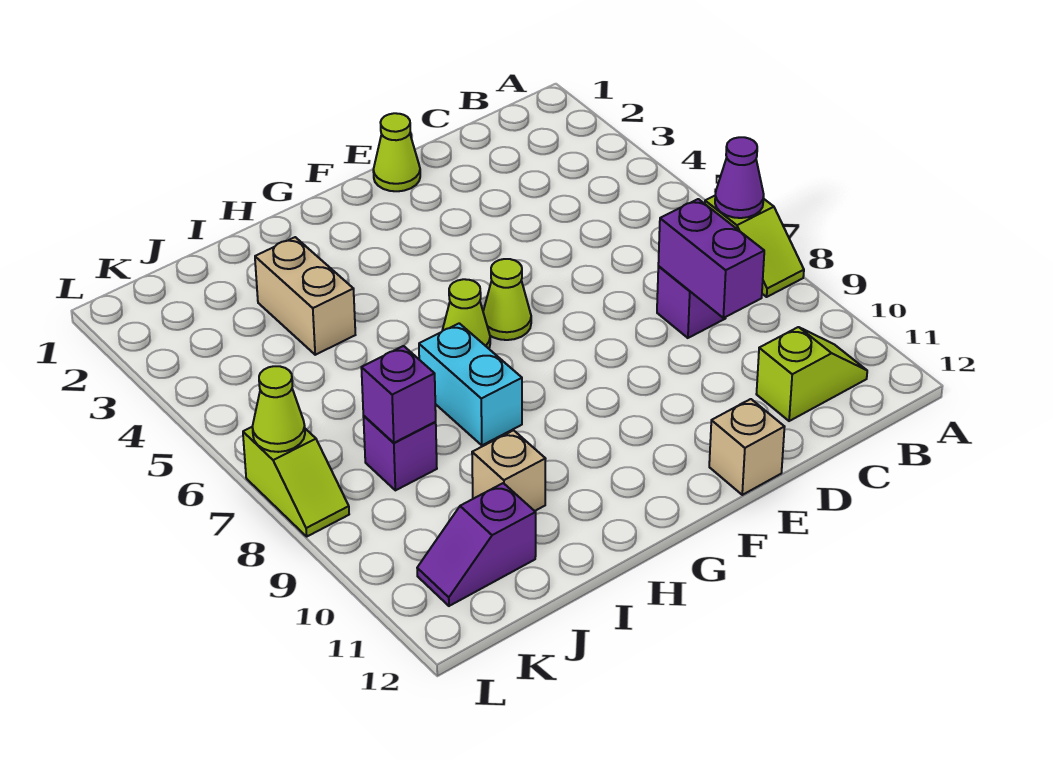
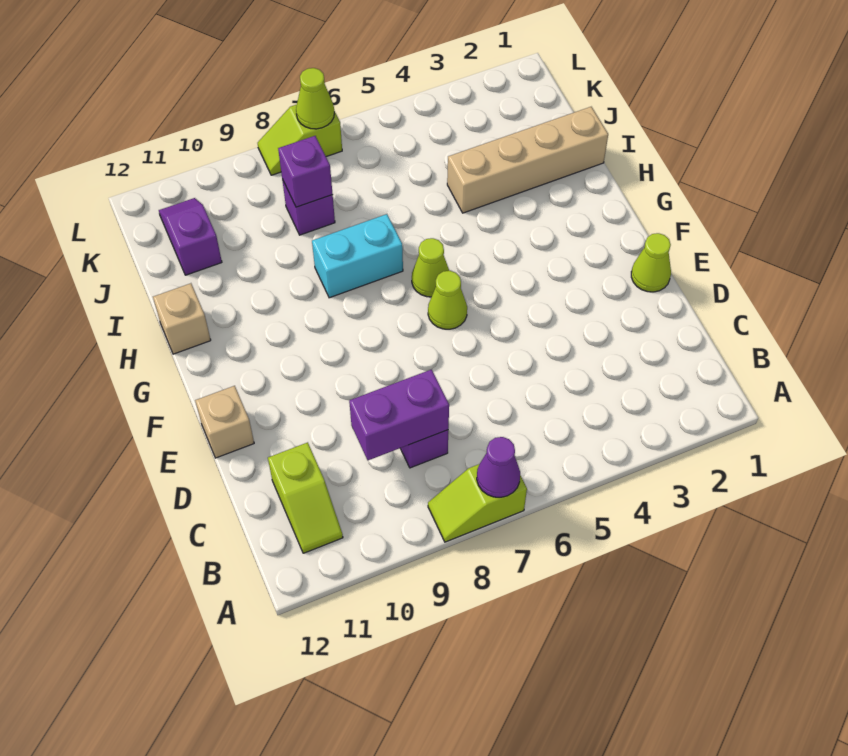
tan 1x2 brick [255,237,355,355] -> tan 1x4 brick [447,107,608,213]
tan 1x1 brick [472,430,545,511] -> tan 1x1 brick moved to [153,283,211,354]

